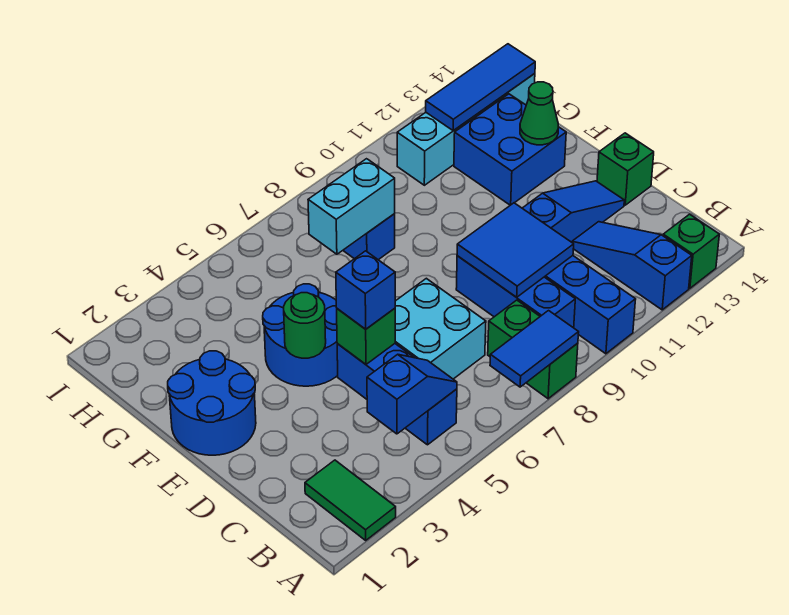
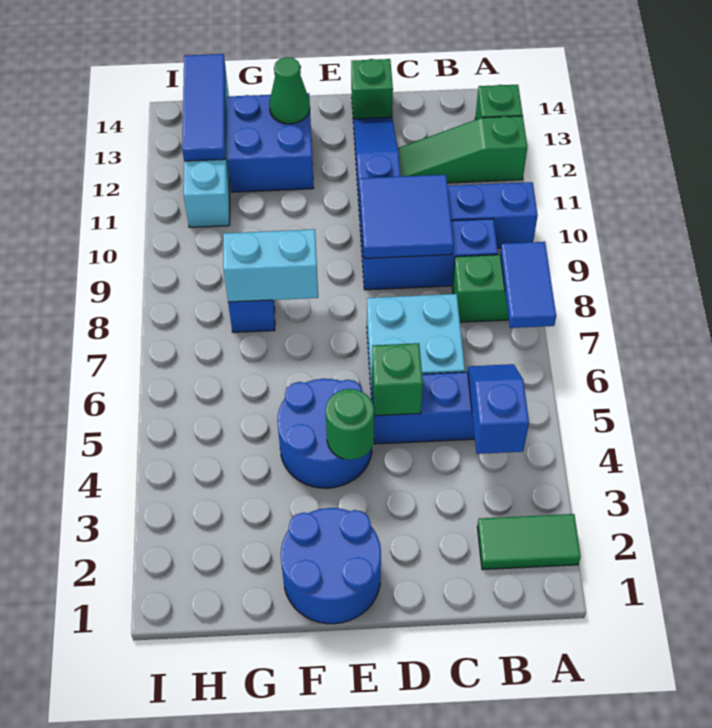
blue 1x3 slope [572,222,692,310] -> green 1x3 slope [398,116,527,183]
blue 1x1 brick [336,251,395,329] -> none
cyan 1x2 brick [308,159,395,254] -> cyan 1x2 brick turned to [223,229,318,302]

